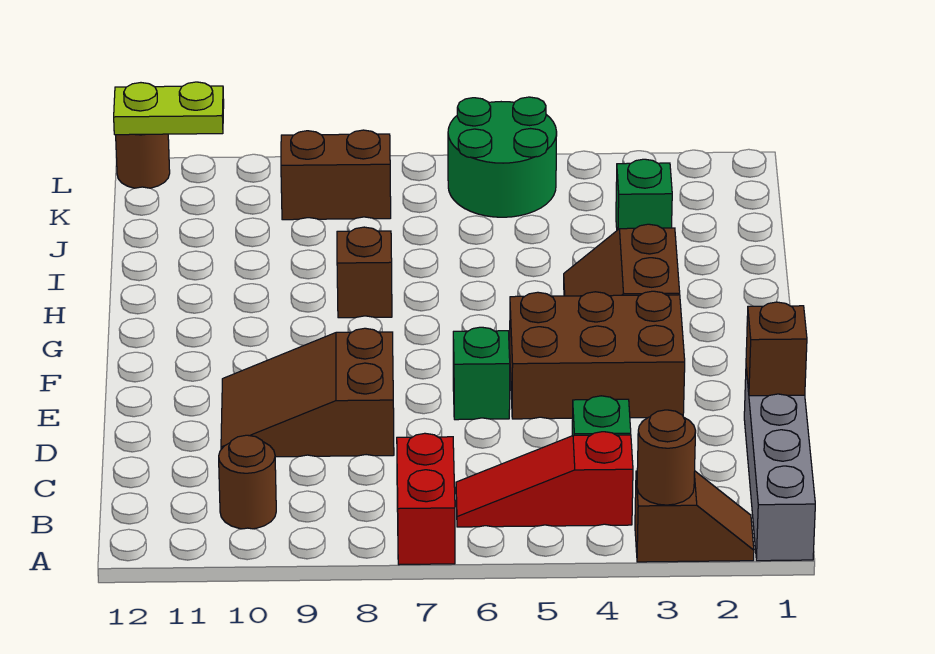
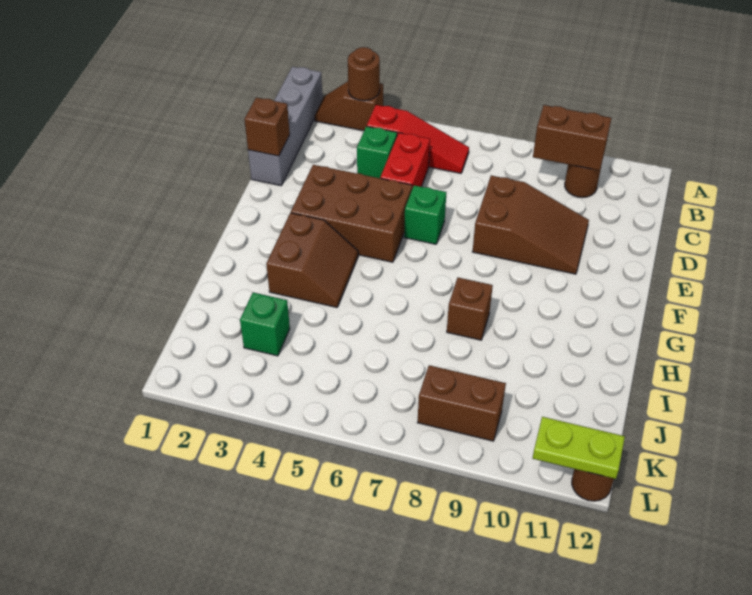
red 1x2 brick [397,433,455,565] -> red 1x2 brick moved to [380,133,430,188]
none -> brown 1x2 brick [533,105,611,171]
green 2x2 round brick [448,97,557,217] -> none

